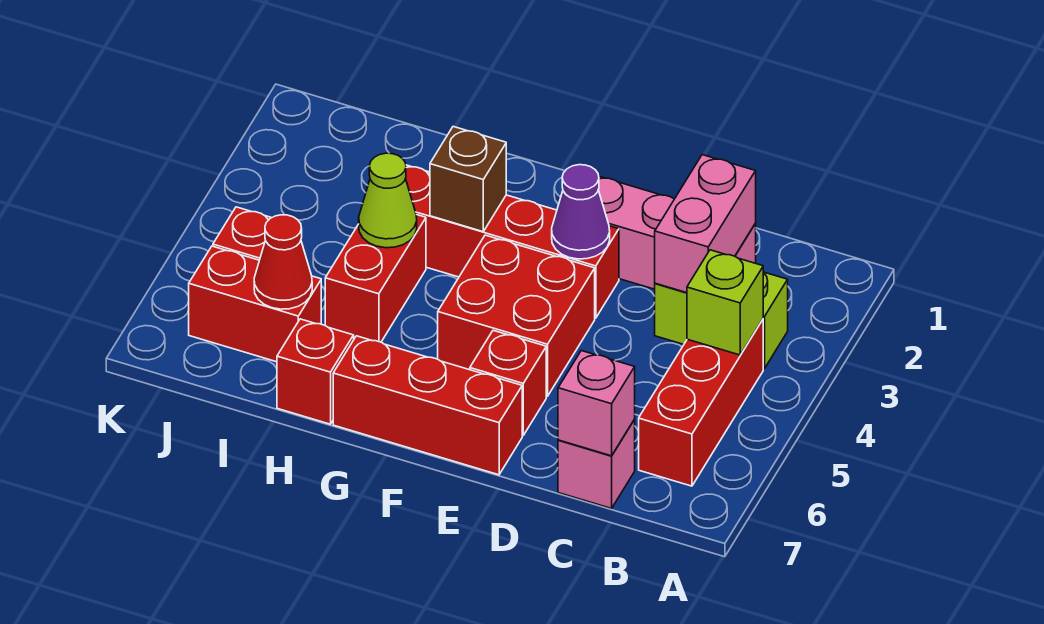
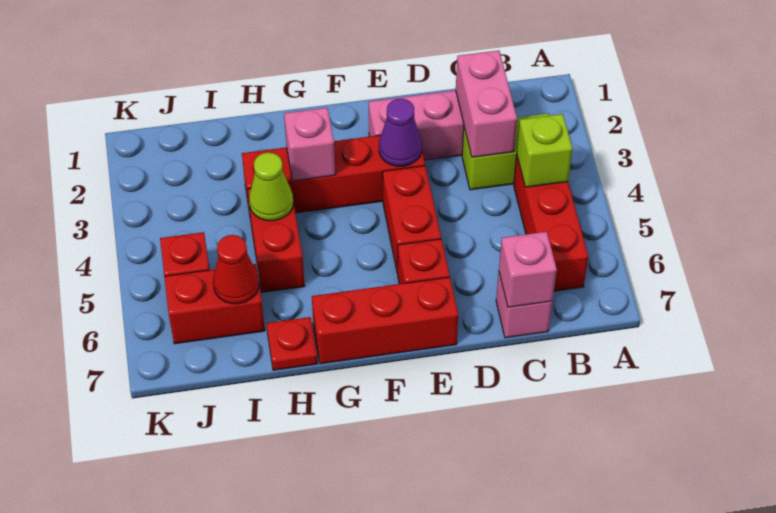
red 2x2 brick [438,235,595,396] -> red 1x2 brick [383,166,441,274]
brown 1x1 brick [430,127,506,232] -> pink 1x1 brick [284,108,335,181]
red 1x1 brick [277,319,354,424] -> red 1x1 plate [266,317,317,370]

